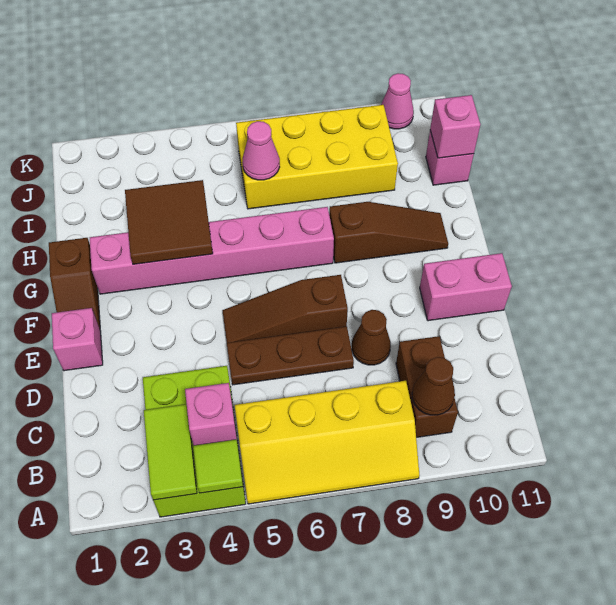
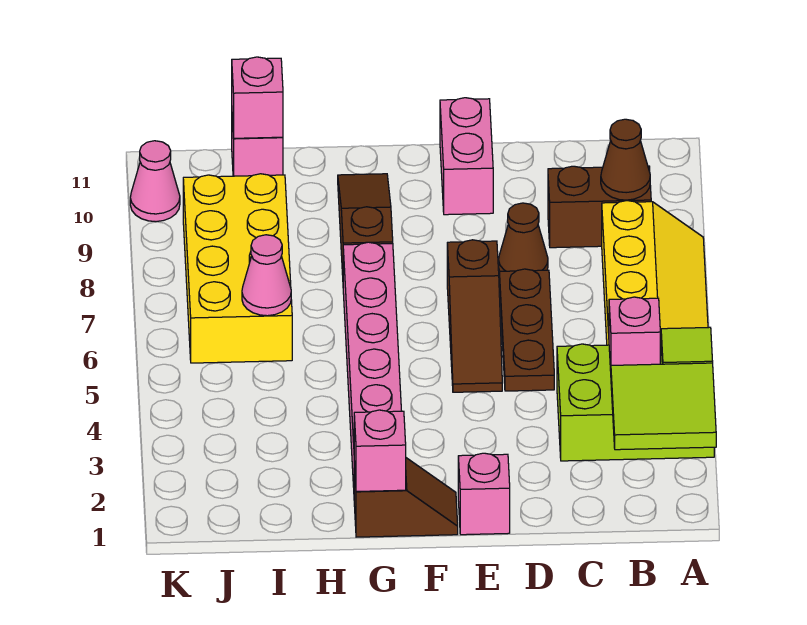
lime 1x2 tile [144,404,197,500] -> lime 2x2 tile [611,363,716,450]
none -> pink 1x1 brick [354,410,406,491]
brown 2x2 tile [125,180,213,264] -> none

